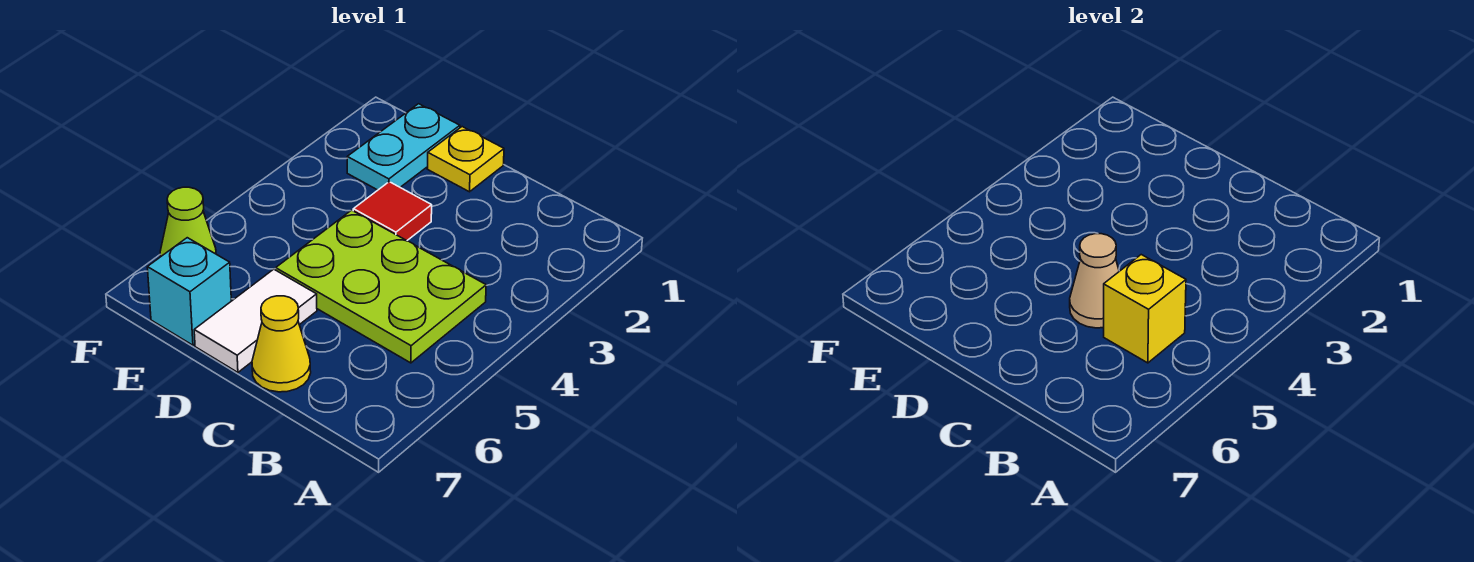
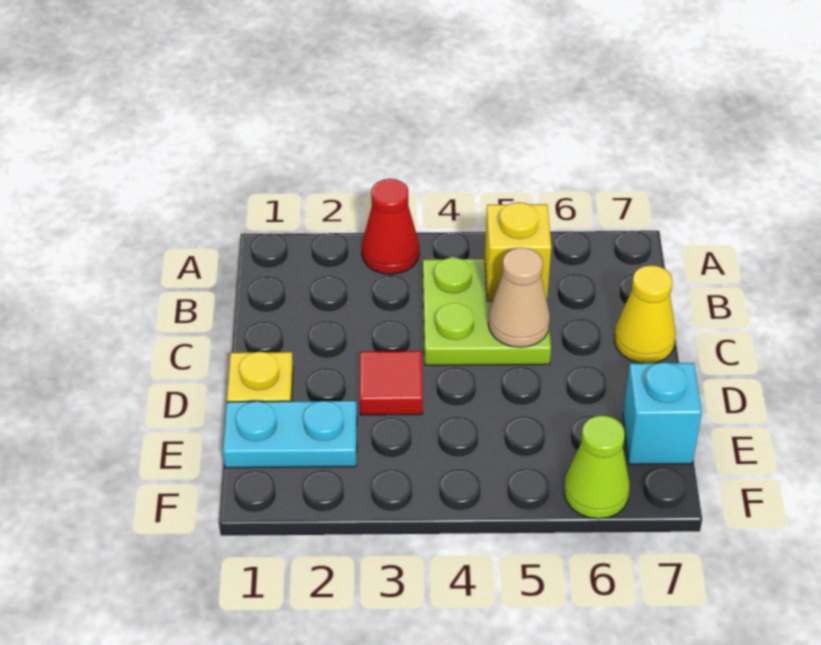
none -> red 1x1 cone [362,179,419,274]
lime 2x3 plate [276,210,486,363] -> lime 2x2 plate [423,258,551,365]
white 1x2 tile [194,269,317,372] -> none

